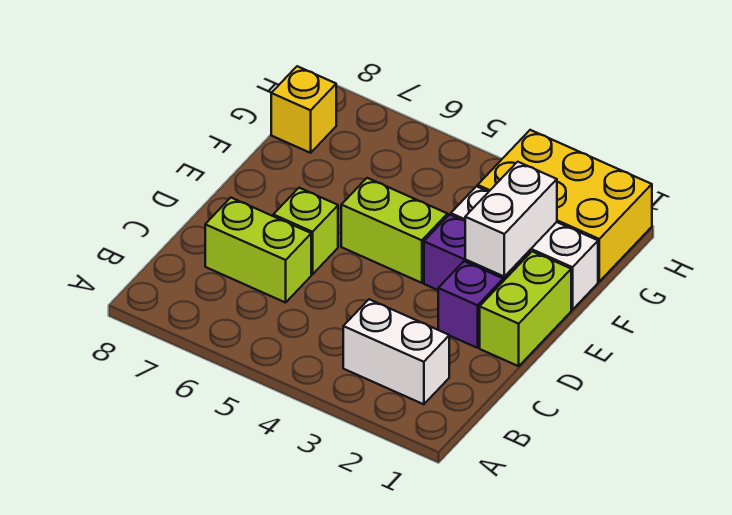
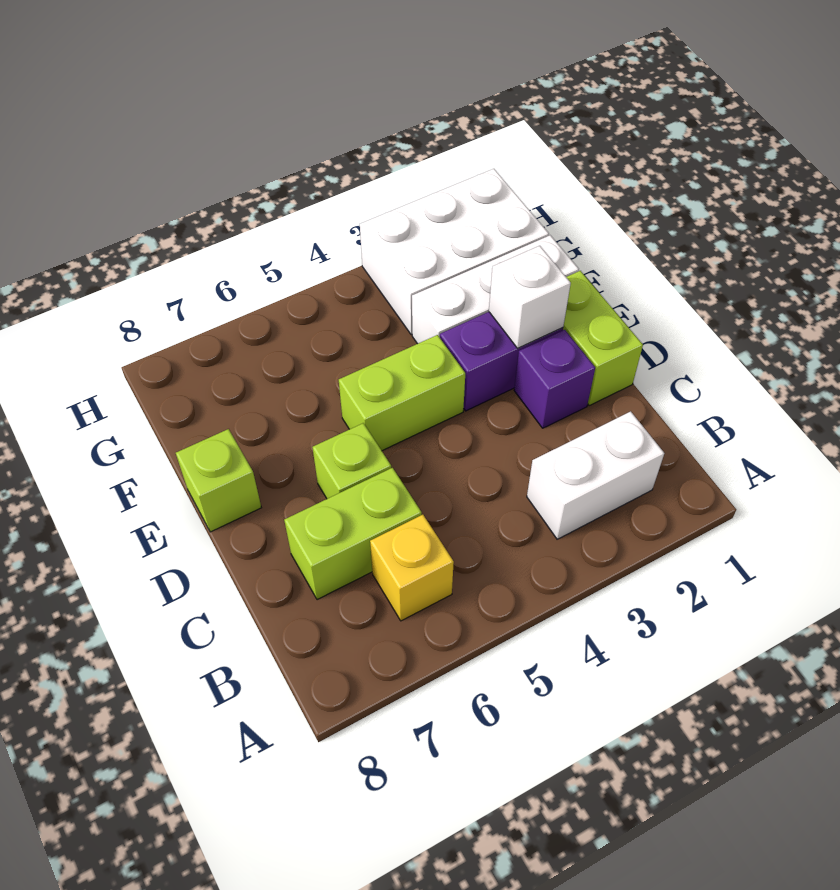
white 1x2 brick [465,162,557,277] -> white 1x1 brick [489,246,571,348]
none -> lime 1x1 brick [176,429,261,532]
yellow 2x3 brick [478,130,652,281] -> white 2x3 brick [360,169,549,335]
yellow 1x1 brick [271,66,336,153] -> yellow 1x1 brick moved to [370,515,454,621]

